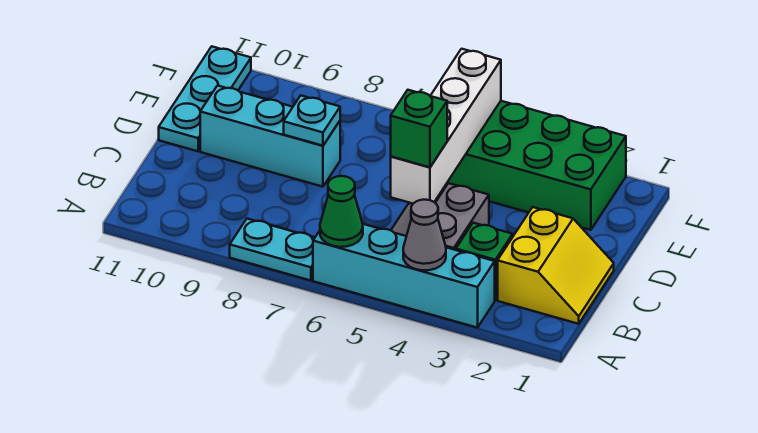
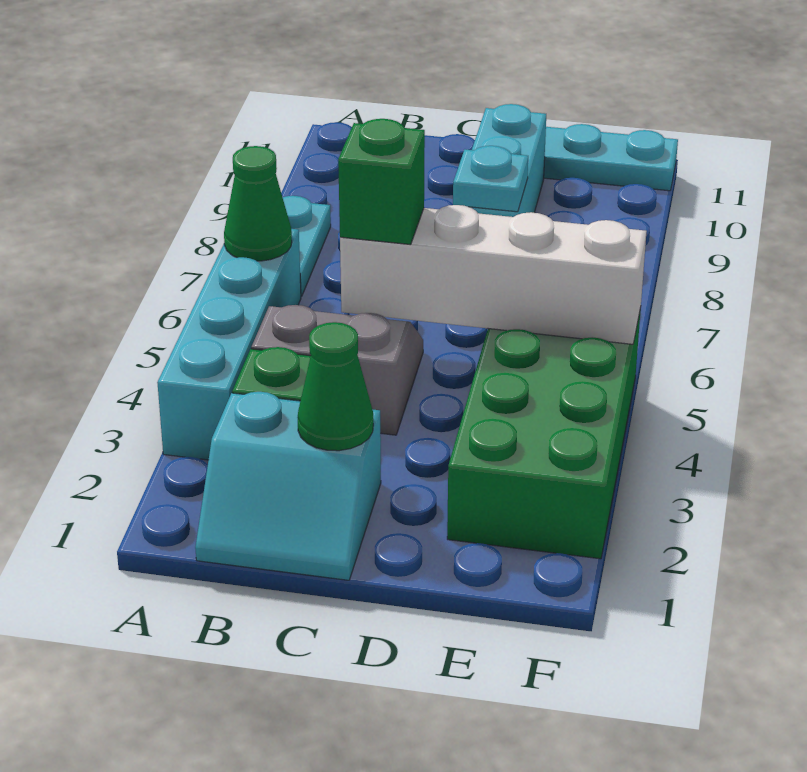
grey 1x1 cone [403,200,446,270] -> none
yellow 2x2 slope [498,207,614,324] -> cyan 2x2 slope [195,392,381,580]
none -> green 1x1 cone [297,322,373,451]

